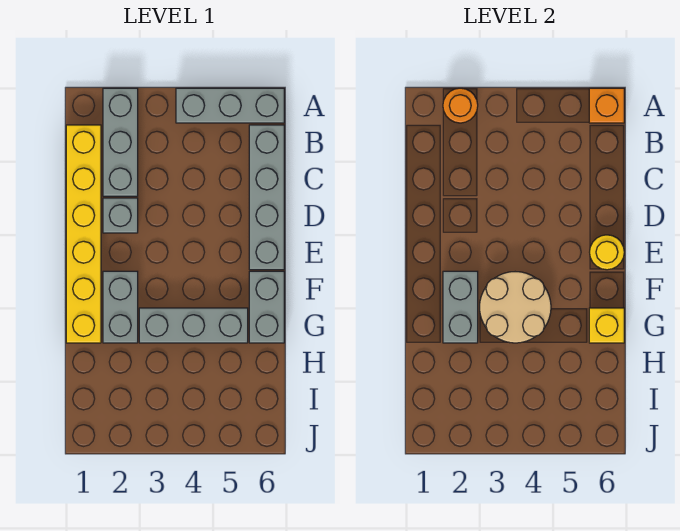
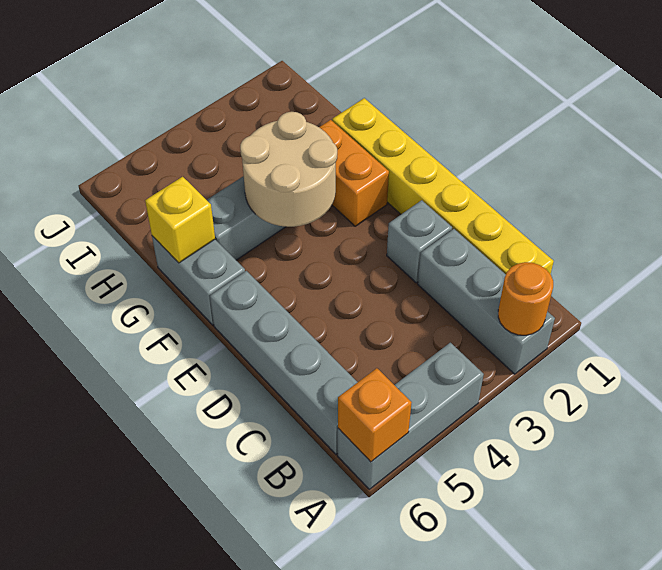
yellow 1x1 round brick [590,235,624,270] -> none
grey 1x2 brick [103,271,138,343] -> orange 1x2 brick [319,120,389,226]
grey 1x2 brick [443,271,478,343] -> none

